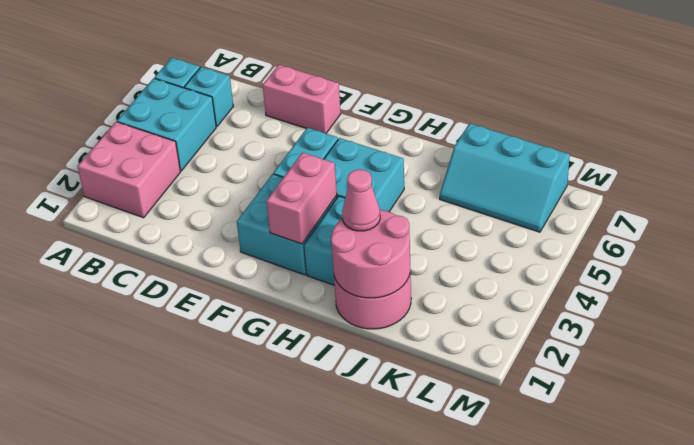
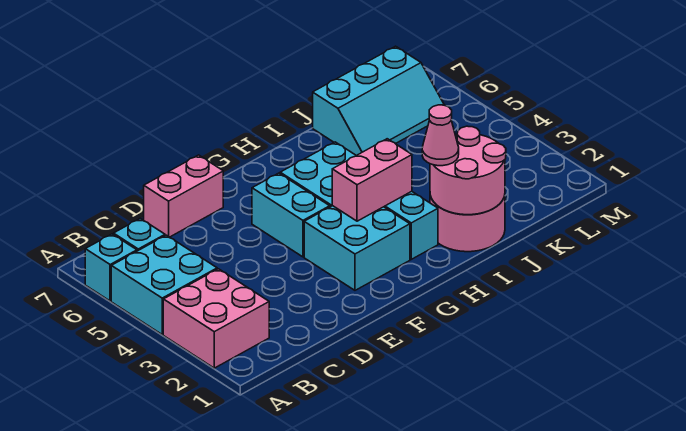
pink 1x2 brick [266,153,337,244] -> pink 1x2 brick turned to [332,139,412,221]

